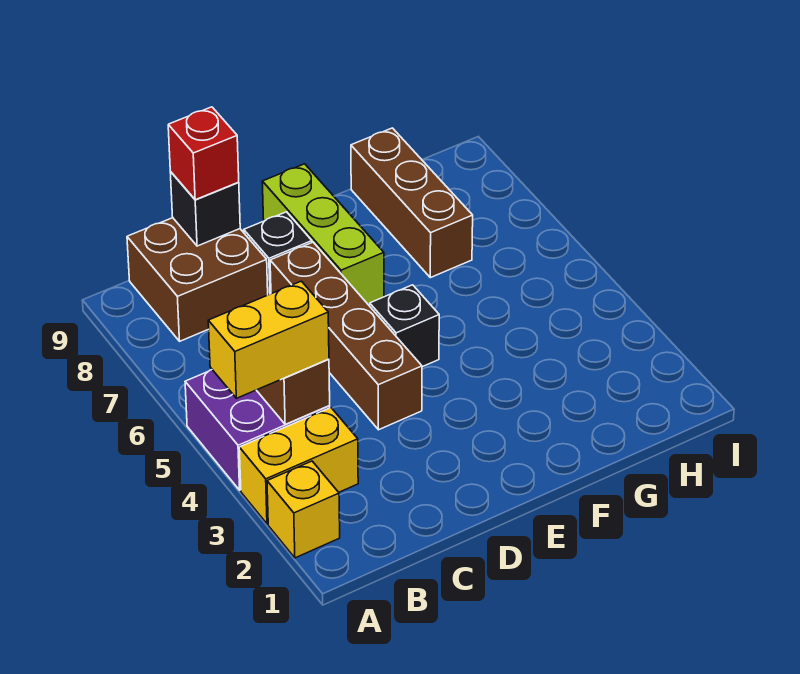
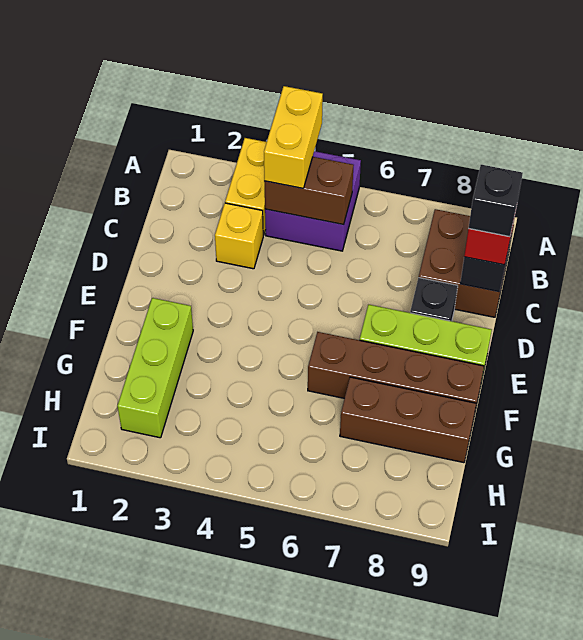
yellow 1x1 brick [267,461,340,558] -> yellow 1x1 brick moved to [215,203,263,269]
brown 1x4 brick [270,242,422,430] -> brown 1x4 brick moved to [308,332,484,415]
black 1x1 brick [370,285,439,367] -> black 1x1 brick moved to [468,165,523,237]
none -> lime 1x3 brick [117,298,193,438]

